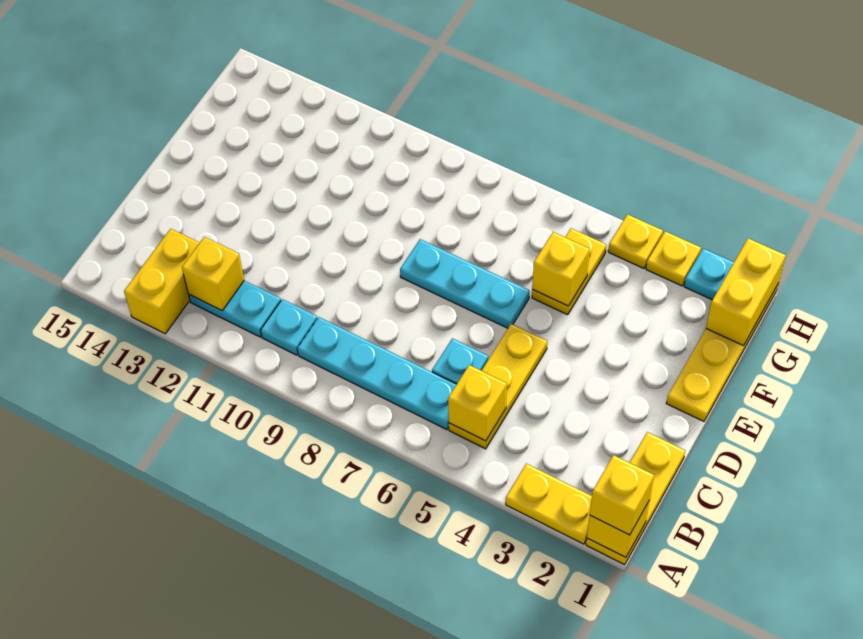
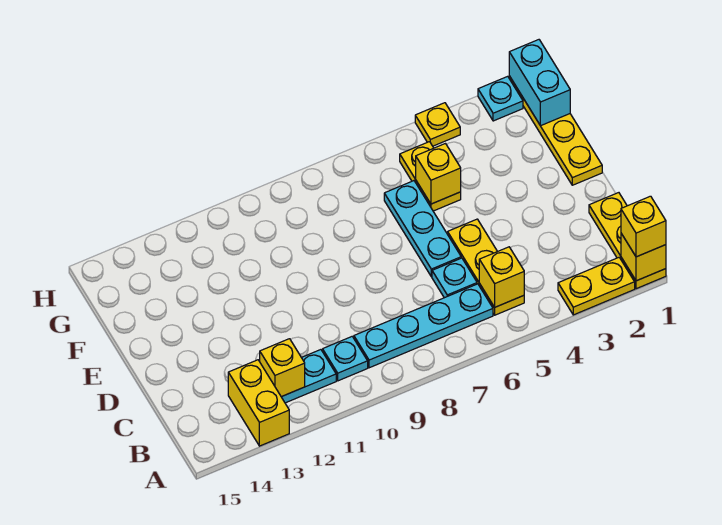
cyan 1x3 plate [400,239,529,328] -> cyan 1x3 plate turned to [384,181,461,277]
yellow 1x2 brick [706,238,786,346] -> cyan 1x2 brick [509,40,570,126]
yellow 1x1 plate [646,231,701,286] -> none

